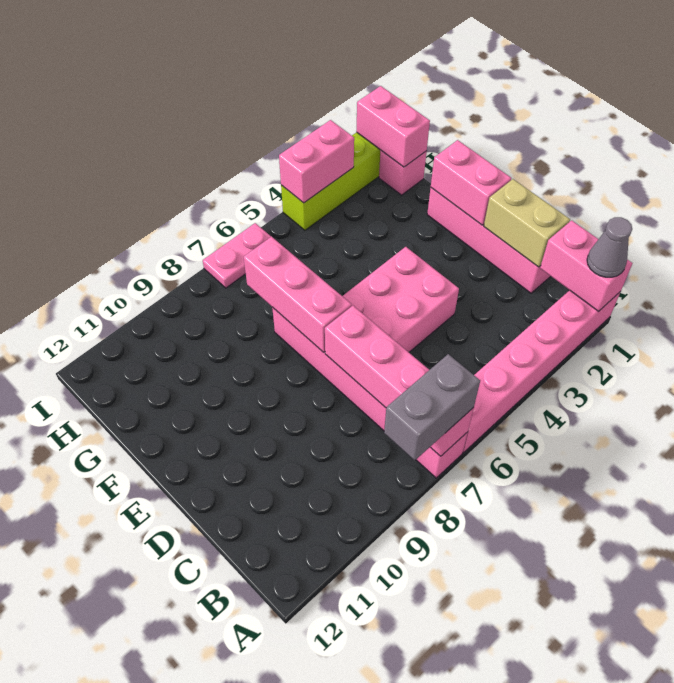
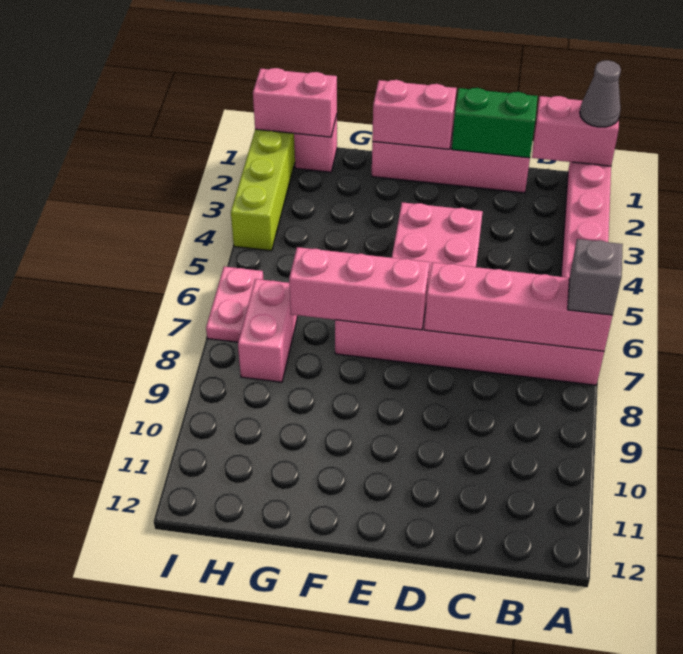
grey 1x2 brick [384,354,480,460] -> grey 1x1 brick [568,239,623,315]
tan 1x2 brick [484,179,570,267] -> green 1x2 brick [452,88,538,158]
pink 1x2 brick [279,120,354,203] -> pink 1x2 brick moved to [238,279,297,382]

